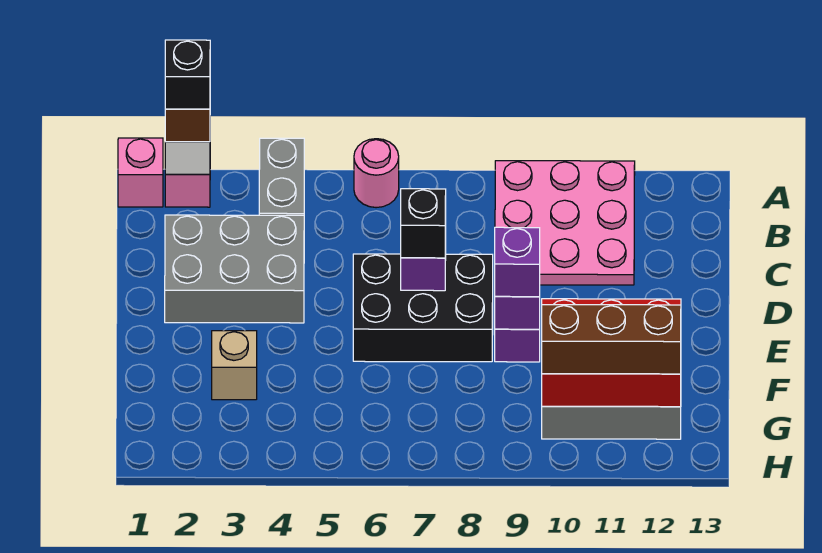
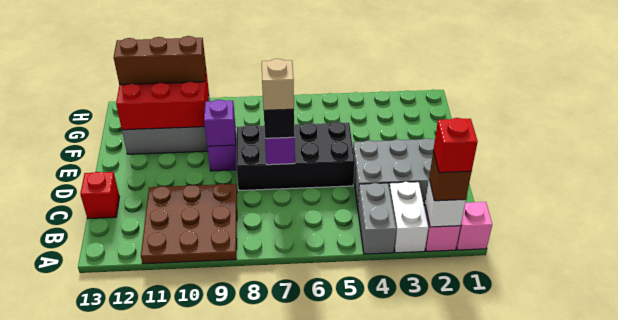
black 1x1 brick [165,40,210,109] -> red 1x1 brick [433,118,478,173]
none -> white 1x2 brick [389,182,428,253]
pink 1x1 round brick [354,139,399,208] -> none
pink 3x3 plate [495,161,635,285] -> brown 3x3 plate [141,184,237,264]
none -> red 1x1 brick [80,172,119,219]
black 2x3 brick [353,254,493,362] -> black 2x4 brick [236,122,355,191]
purple 1x1 brick [495,227,540,297] -> none
tan 1x1 brick [212,331,257,400] -> tan 1x1 brick moved to [262,59,294,110]

